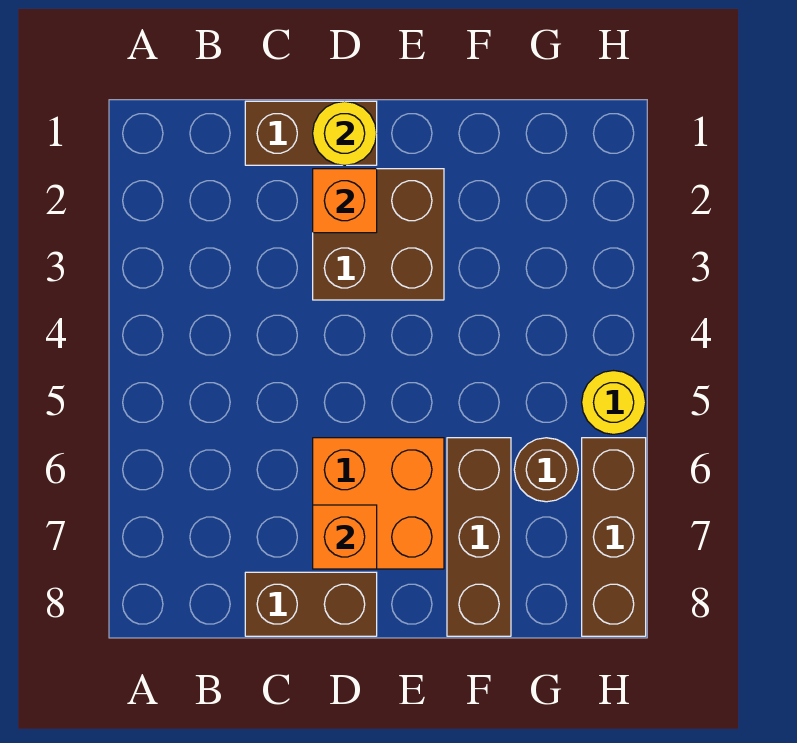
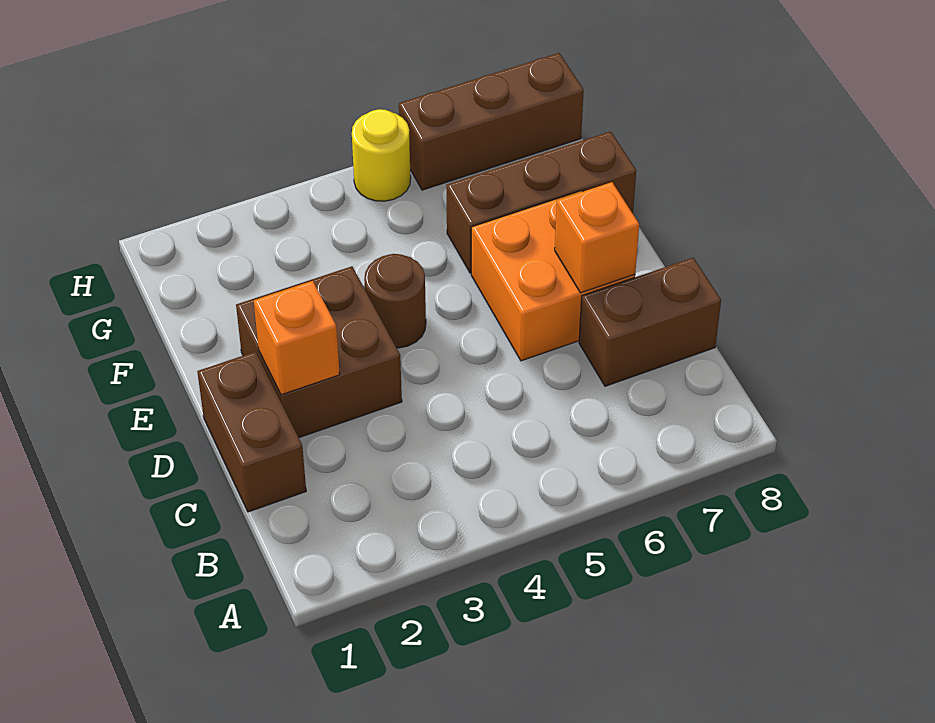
brown 1x2 brick [245,572,377,636] -> brown 1x2 brick turned to [579,258,721,386]
yellow 1x1 round brick [313,101,377,165] -> none
brown 1x1 round brick [514,438,578,502] -> brown 1x1 round brick moved to [364,254,426,348]

